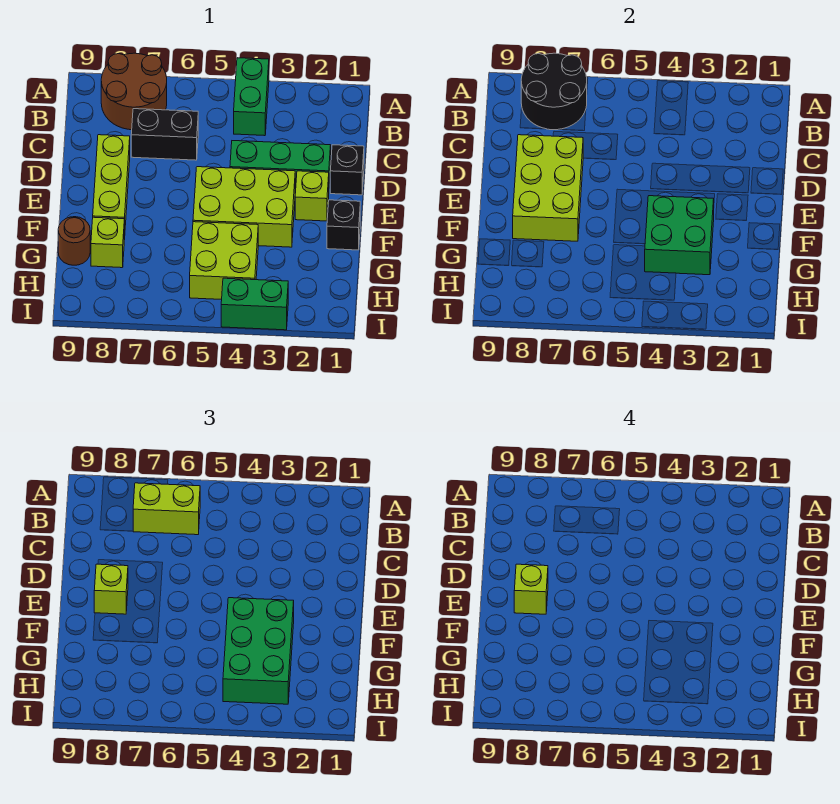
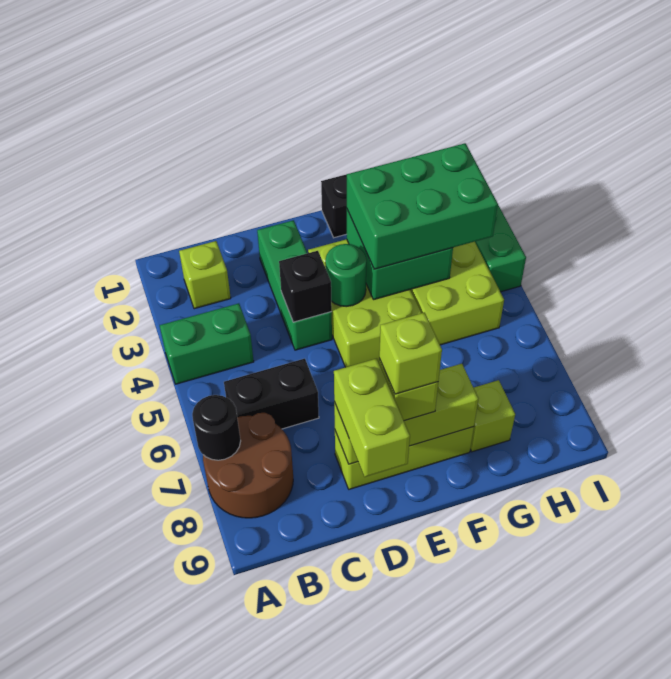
black 2x2 round brick [521,53,587,130] -> black 1x1 round brick [192,395,241,460]
lime 1x2 brick [133,483,200,535] -> lime 1x2 brick moved to [334,359,410,477]
black 1x2 brick [131,109,198,160] -> black 1x2 brick turned to [224,359,319,429]
black 1x1 brick [330,145,364,195] -> black 1x1 brick moved to [279,251,332,322]
lime 2x3 brick [513,135,583,241] -> lime 1x3 brick [334,364,478,464]
lime 1x1 brick [295,171,329,221] -> lime 1x1 brick moved to [179,241,231,309]
none -> green 1x1 round brick [325,244,367,307]
brown 1x1 round brick [58,217,90,265] -> none

